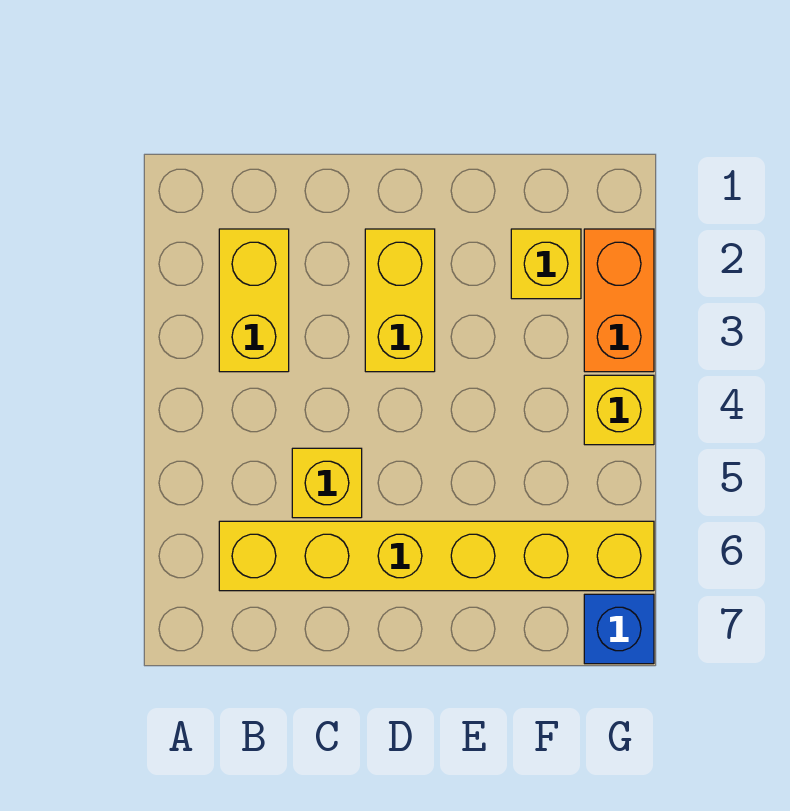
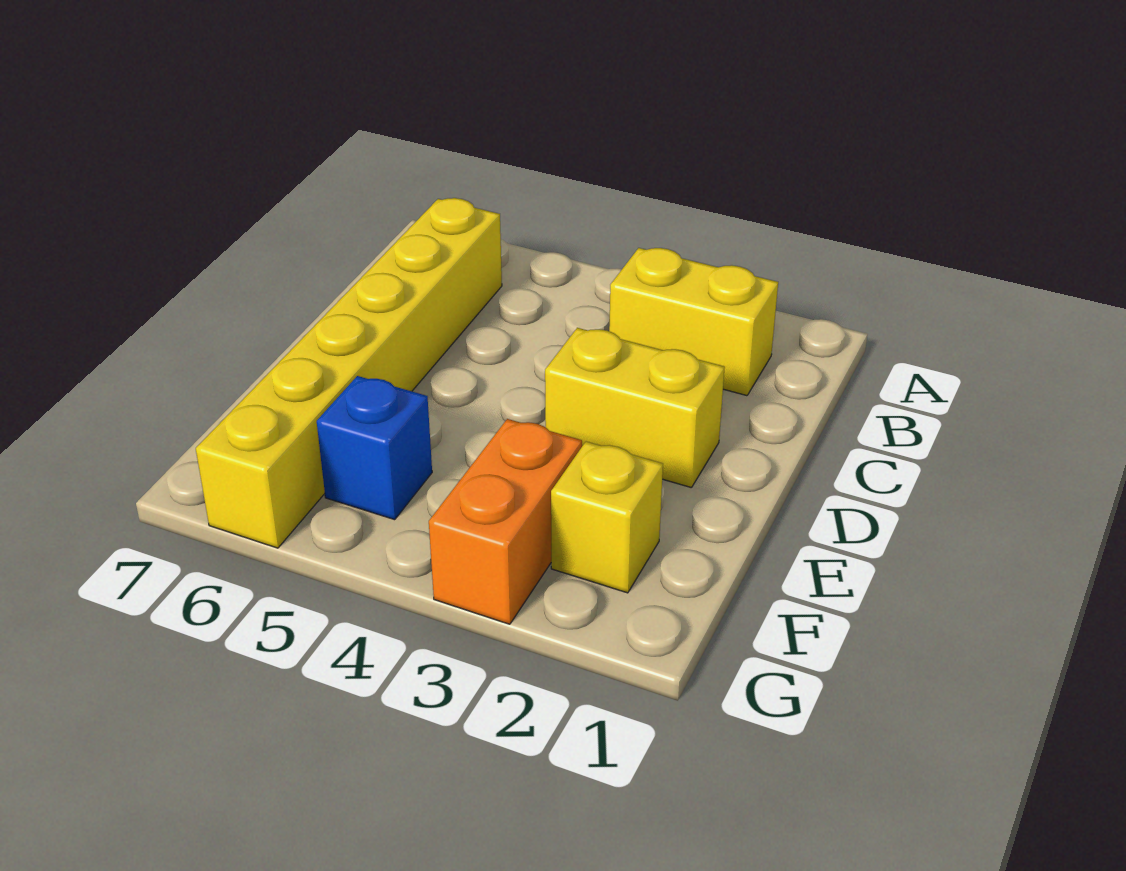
yellow 1x1 brick [292,448,362,518] -> none
orange 1x2 brick [584,229,654,372] -> orange 1x2 brick turned to [429,419,582,624]
yellow 1x1 brick [584,375,654,445] -> none
blue 1x1 brick [584,594,654,664] -> blue 1x1 brick moved to [317,376,432,520]

